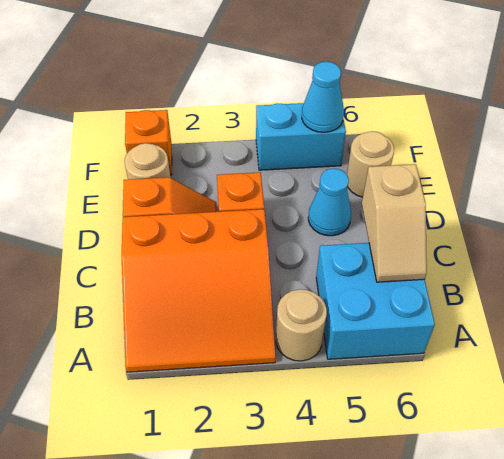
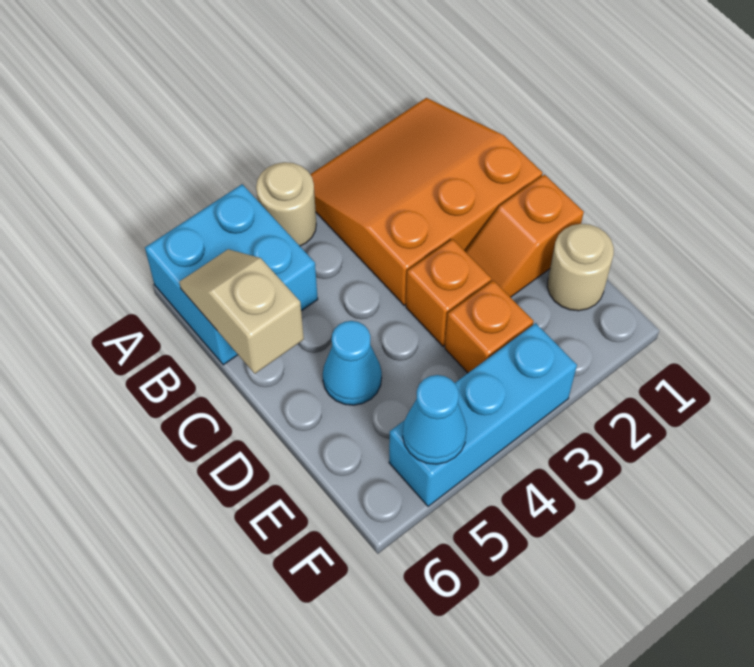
tan 1x1 round brick [347,131,394,197] -> none
orange 1x1 brick [125,110,172,175] -> orange 1x1 brick moved to [445,281,534,373]
cyan 1x2 brick [256,103,346,170] -> cyan 1x3 brick [389,323,577,506]

